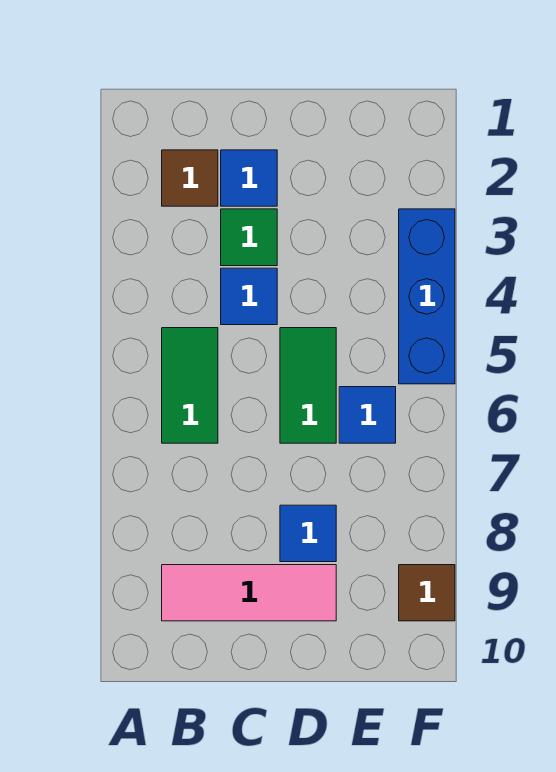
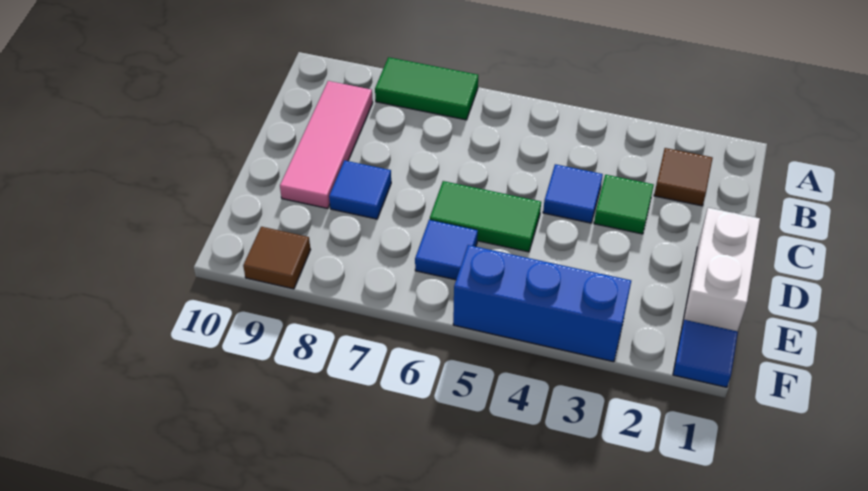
green 1x2 tile [162,328,218,443] -> green 1x2 tile moved to [375,57,478,120]
blue 1x1 tile [221,150,277,206] -> blue 1x1 tile moved to [673,320,738,387]
none -> white 1x2 brick [682,208,760,331]

